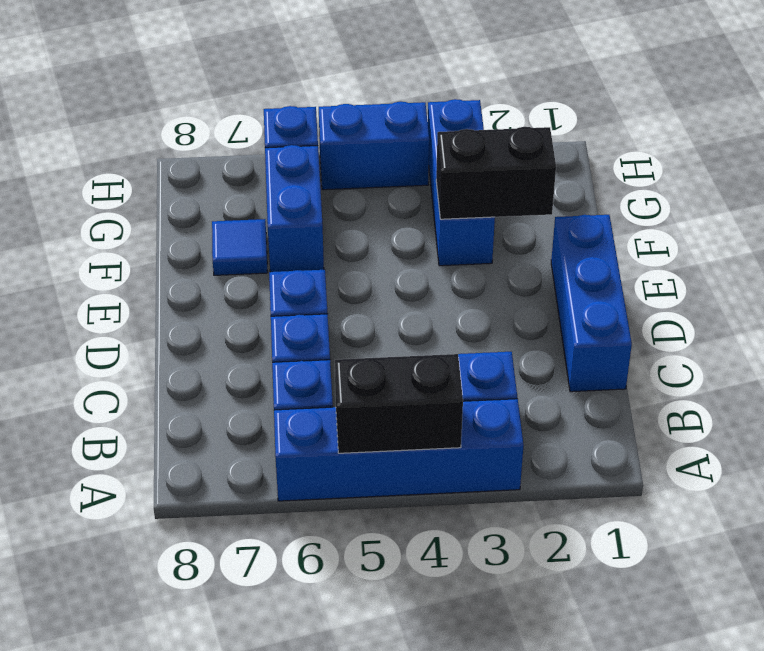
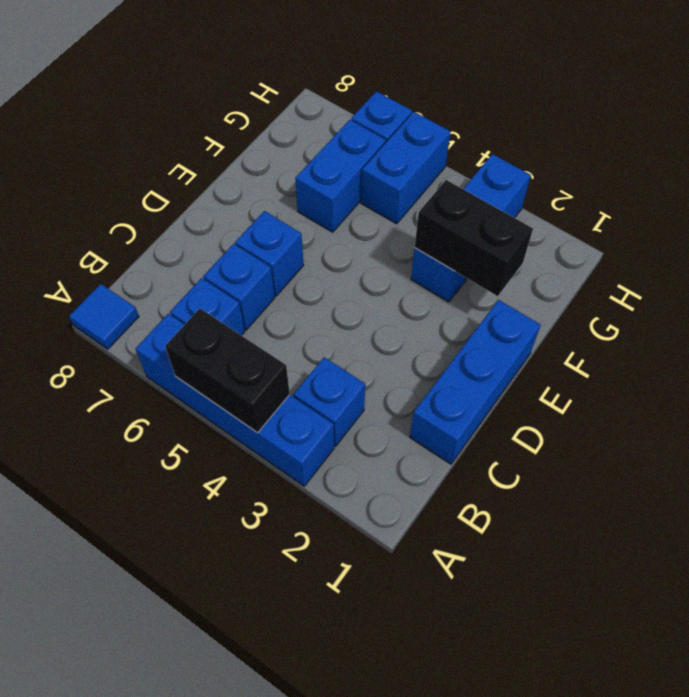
blue 1x1 tile [212,219,268,275] -> blue 1x1 tile moved to [69,284,139,349]
blue 1x2 brick [319,102,429,190] -> blue 1x2 brick turned to [361,112,451,224]

